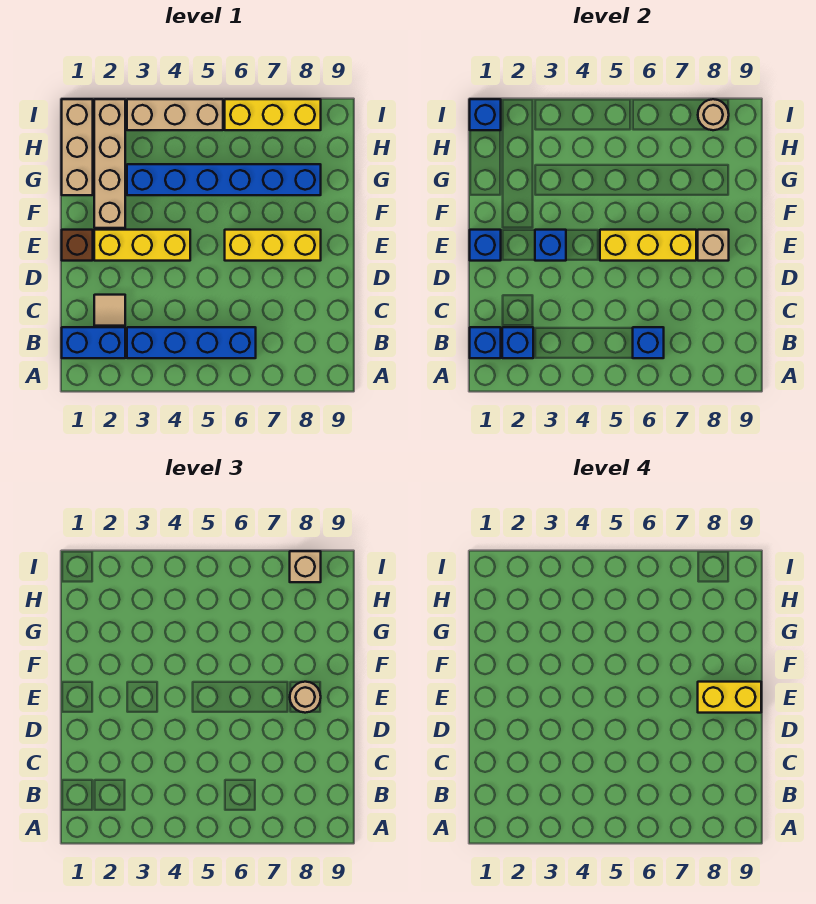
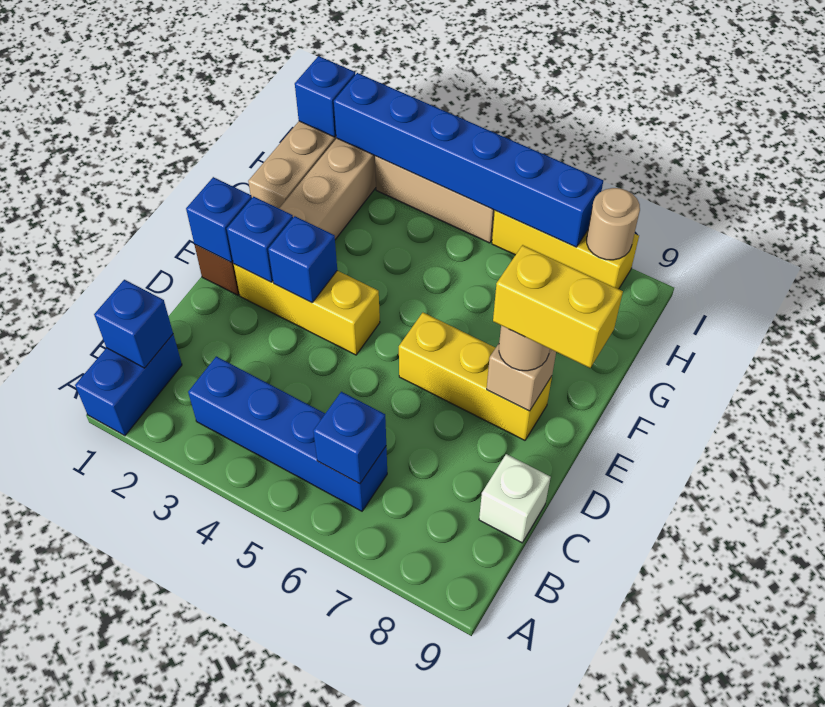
blue 1x2 brick [62,327,125,358] -> blue 1x2 brick turned to [75,334,182,436]
blue 1x1 brick [502,327,533,358] -> blue 1x1 brick moved to [227,197,293,282]
tan 1x1 tile [94,295,125,326] -> none
none -> white 1x1 brick [479,454,551,543]
yellow 1x3 brick [600,230,696,261] -> none
blue 1x6 brick [127,164,321,195] -> blue 1x6 brick moved to [334,73,603,247]
tan 1x1 brick [290,551,321,582] -> none

